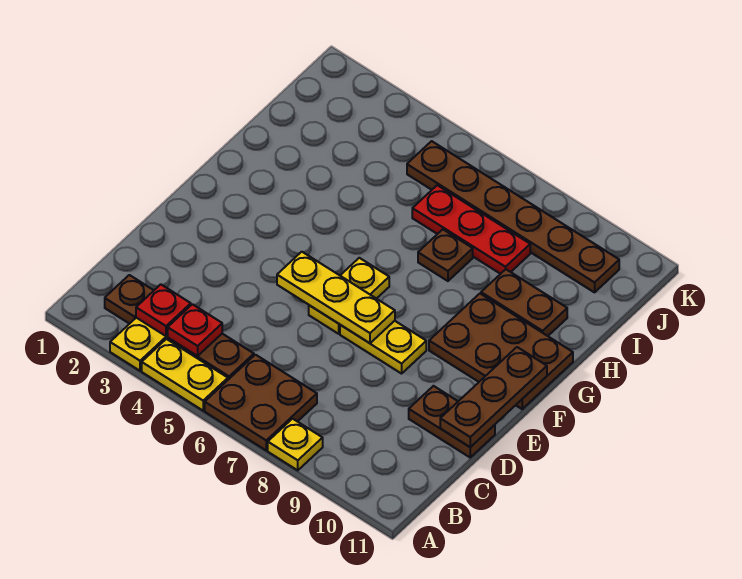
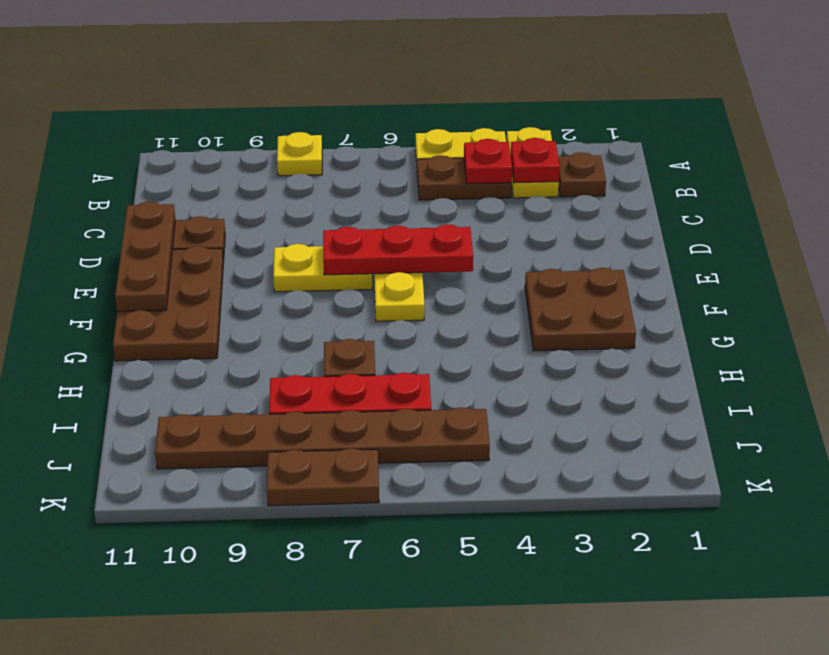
brown 2x2 plate [205,355,317,450] -> brown 2x2 plate moved to [525,268,636,351]
yellow 1x3 plate [277,252,395,343] -> red 1x3 plate [323,224,473,275]
brown 2x3 plate [429,294,573,409] -> brown 2x3 plate turned to [113,246,223,361]
brown 1x2 plate [481,269,567,336] -> brown 1x2 plate moved to [267,448,379,506]

